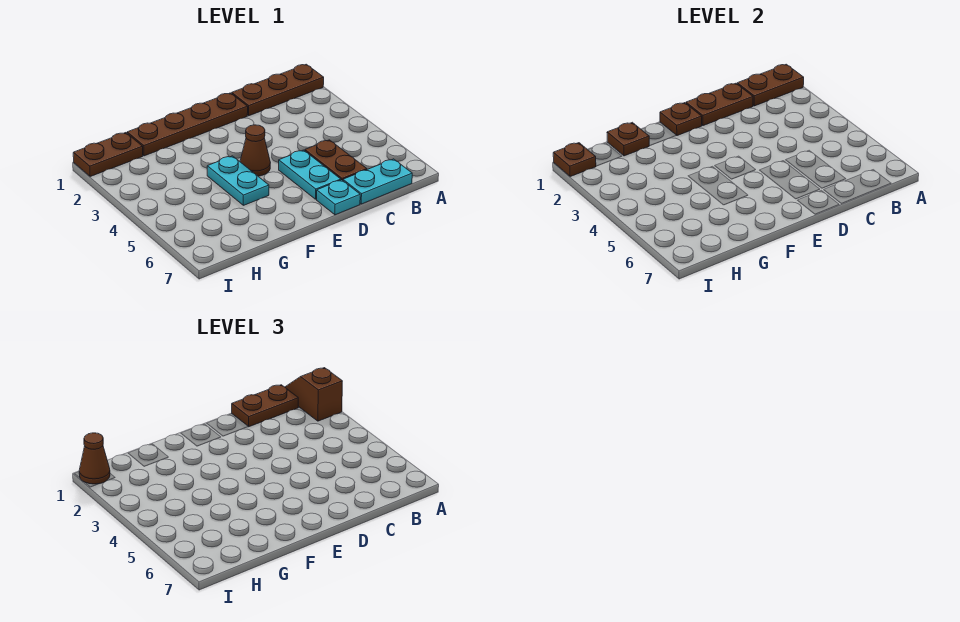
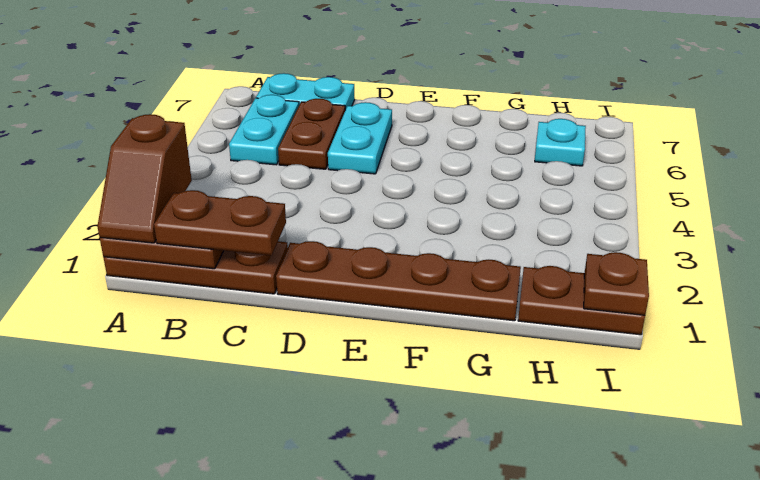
brown 1x2 plate [686,83,753,126] -> none
cyan 1x1 plate [317,180,360,215] -> cyan 1x1 plate moved to [535,119,586,166]
brown 1x1 plate [660,103,702,136] -> none
brown 1x1 cone [240,125,270,176] -> none
cyan 1x2 plate [207,156,269,205] -> cyan 1x2 plate moved to [229,95,299,165]
brown 1x1 plate [607,122,649,156] -> none
brown 1x1 cone [79,433,110,484] -> none

